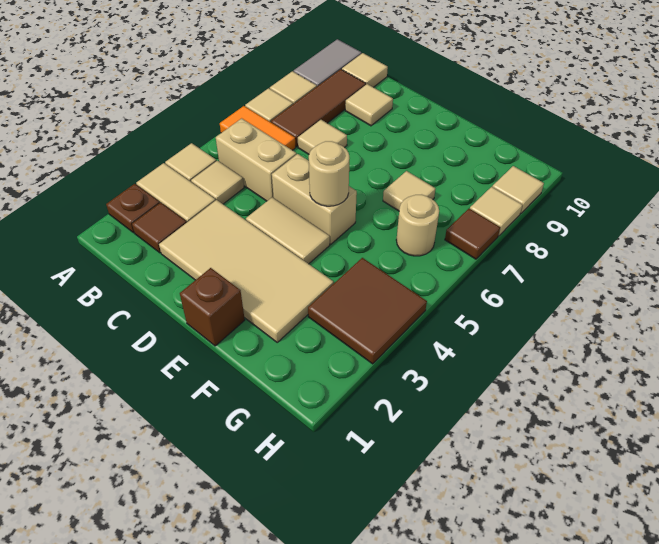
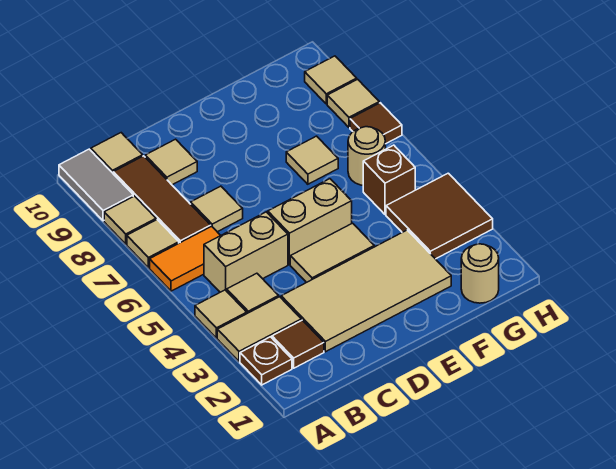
brown 1x1 brick [180,268,245,346] -> brown 1x1 brick moved to [363,145,415,215]
tan 1x1 round brick [309,141,349,206] -> tan 1x1 round brick moved to [461,244,499,303]

